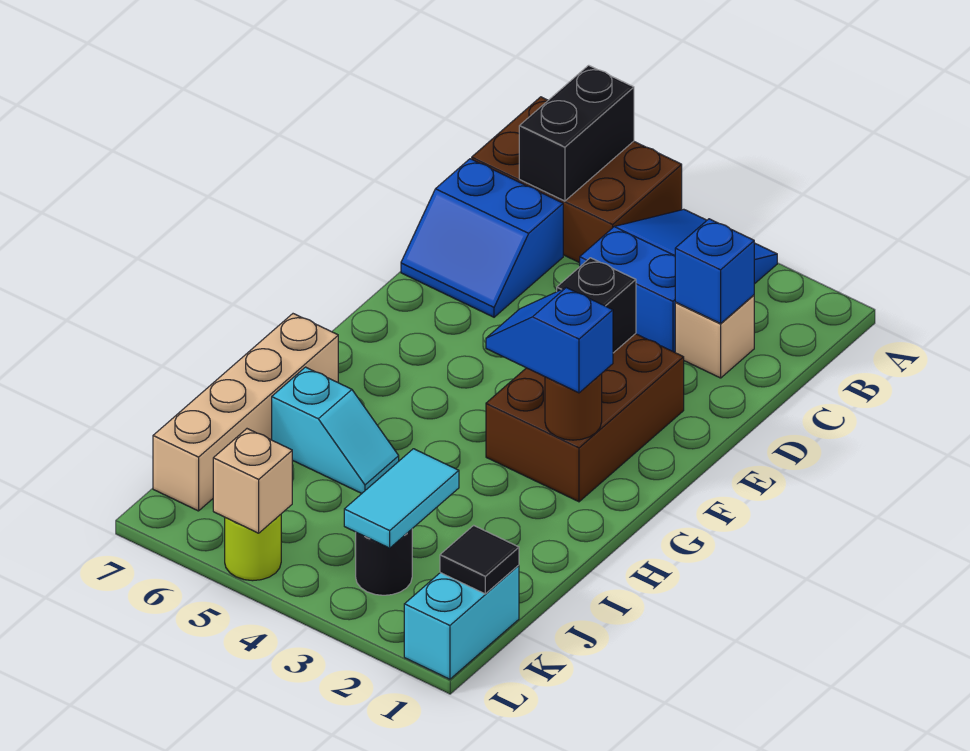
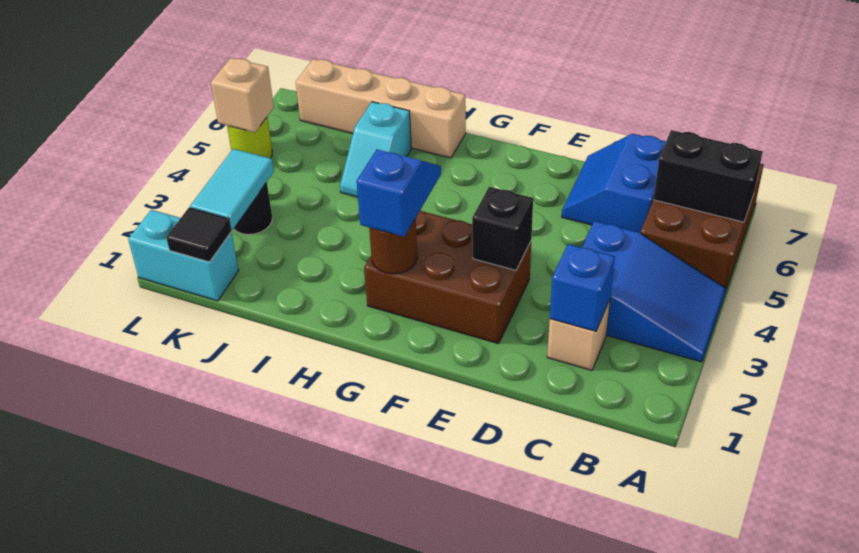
cyan 1x2 tile [344,449,459,548] -> cyan 1x2 tile turned to [190,149,274,230]

